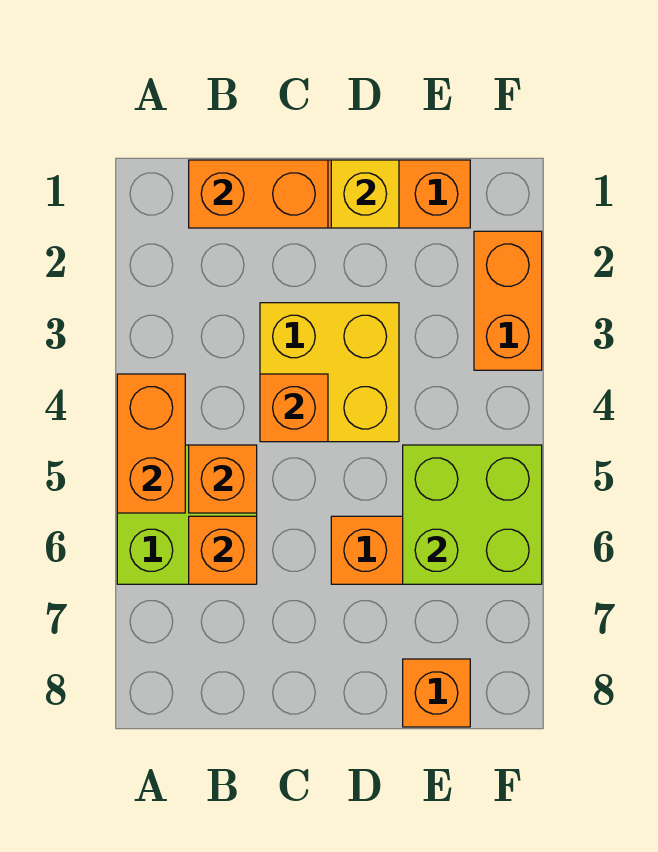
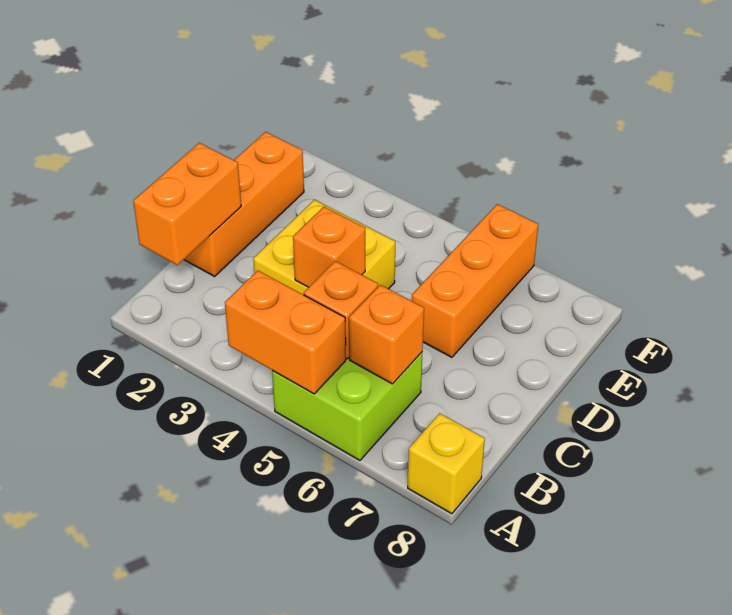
yellow 1x1 brick [331,160,399,228] -> yellow 1x1 brick moved to [408,413,485,514]
lime 2x2 brick [403,445,542,584] -> none
orange 1x1 brick [403,659,470,727] -> none
orange 1x2 brick [474,231,542,370] -> none

